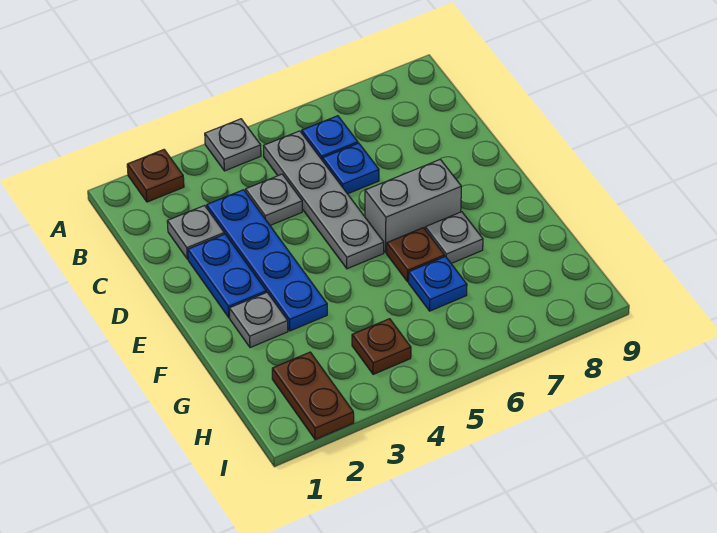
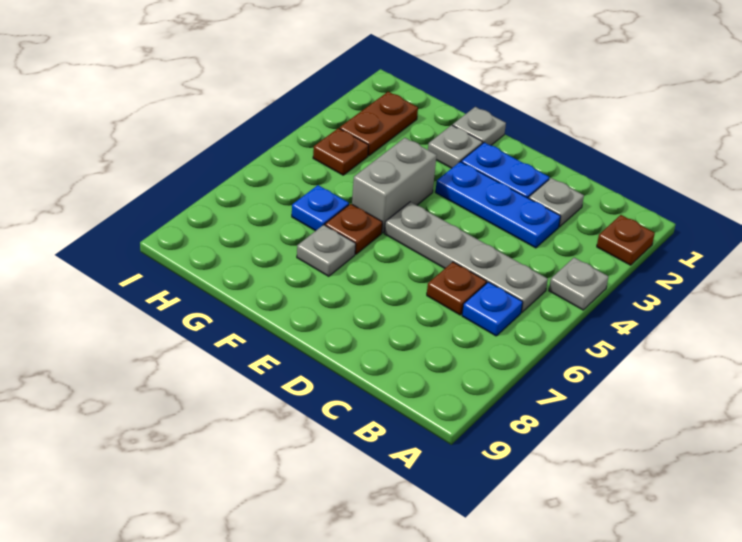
blue 1x4 plate [207,190,327,331] -> blue 1x3 plate [435,162,561,248]
grey 1x1 plate [246,174,302,225] -> grey 1x1 plate moved to [453,107,506,145]
blue 1x1 plate [323,143,379,194] -> brown 1x1 plate [427,262,487,315]
grey 1x2 brick [365,159,461,252] -> grey 1x2 brick moved to [352,138,437,233]
brown 1x2 plate [272,352,354,440] -> brown 1x2 plate turned to [340,92,418,156]

